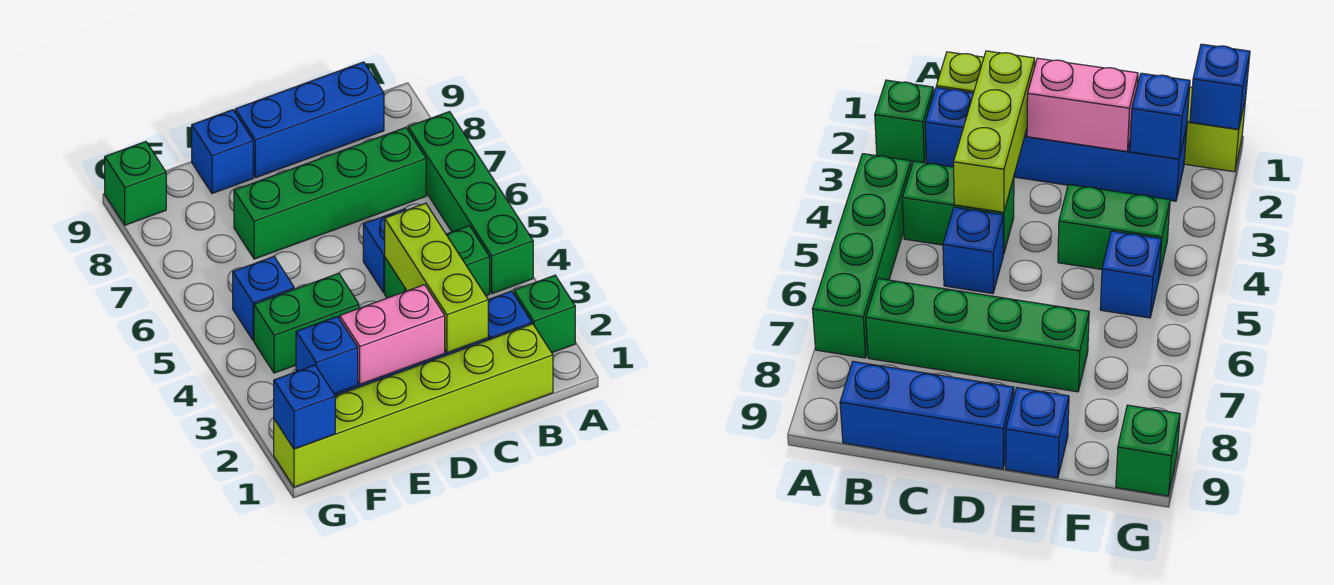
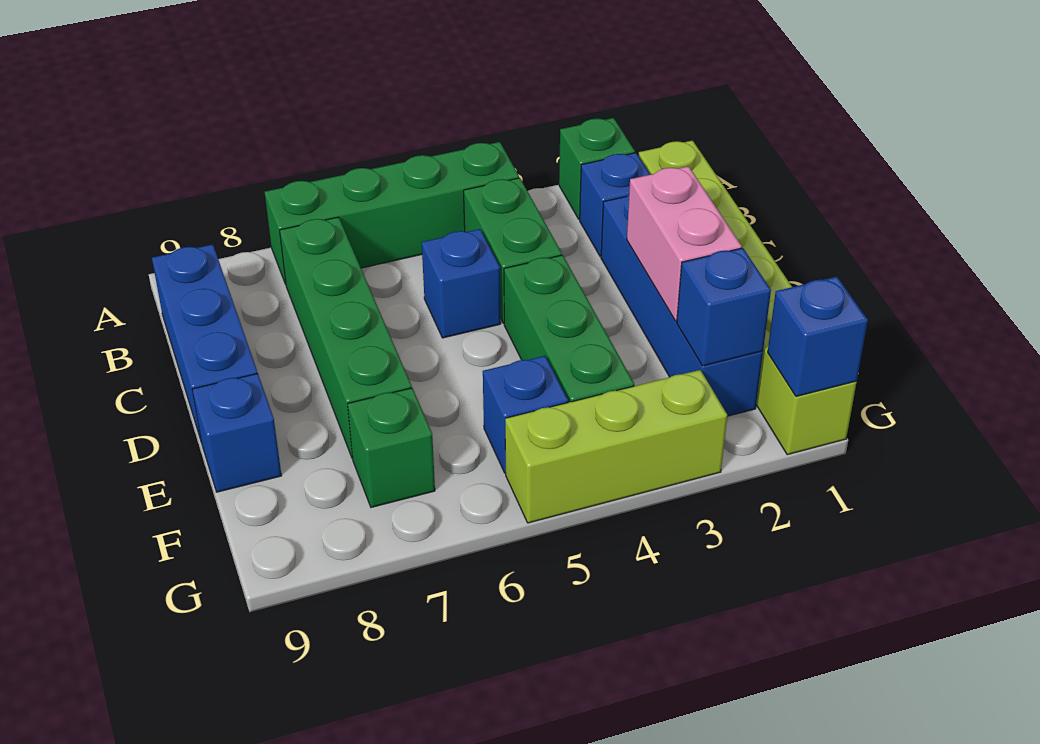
lime 1x3 brick [385,203,488,353] -> lime 1x3 brick moved to [505,370,727,523]
green 1x2 brick [254,273,359,373] -> green 1x3 brick [504,255,634,403]
green 1x1 brick [105,142,166,225] -> green 1x1 brick moved to [348,388,435,507]

